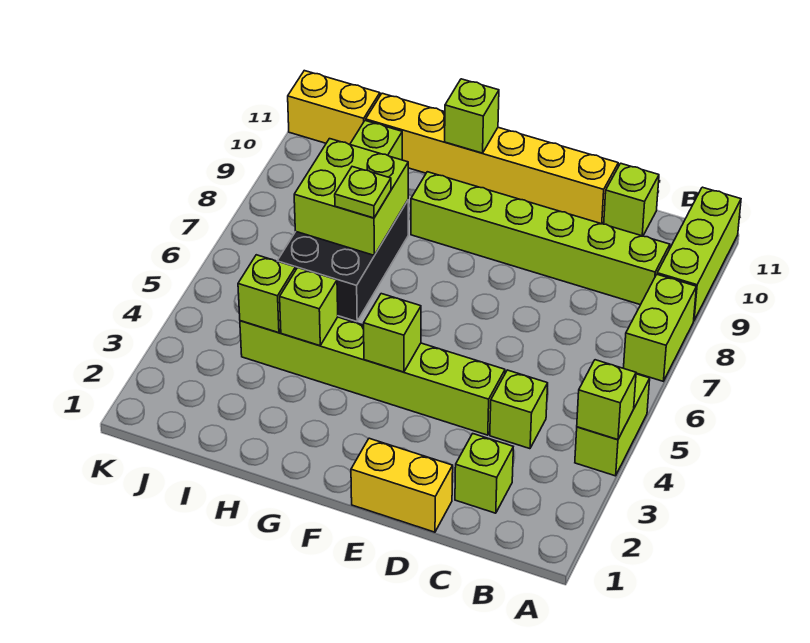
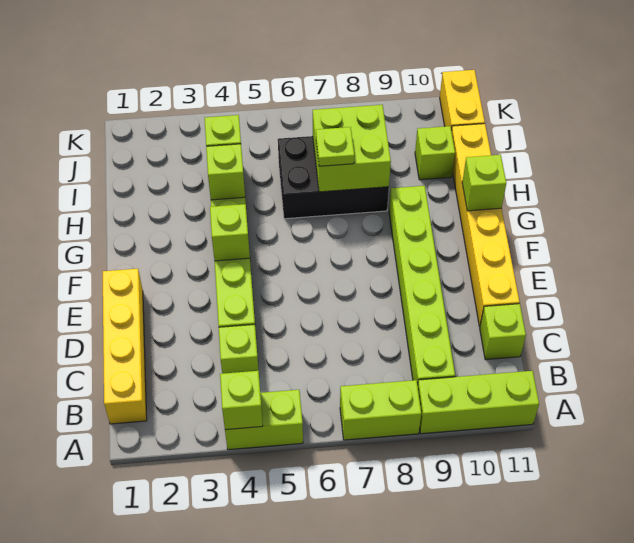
lime 1x1 brick [455,434,513,513] -> none
yellow 1x2 brick [351,438,453,532] -> yellow 1x4 brick [103,269,147,424]

